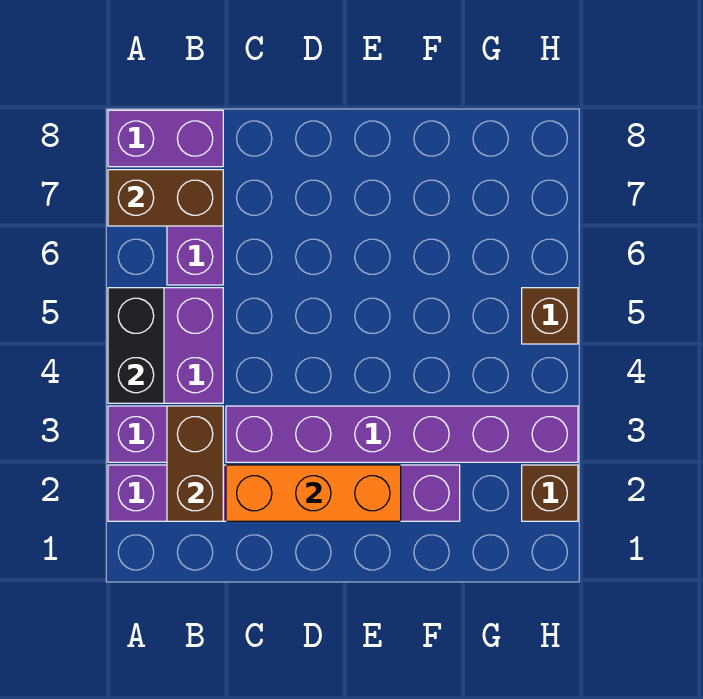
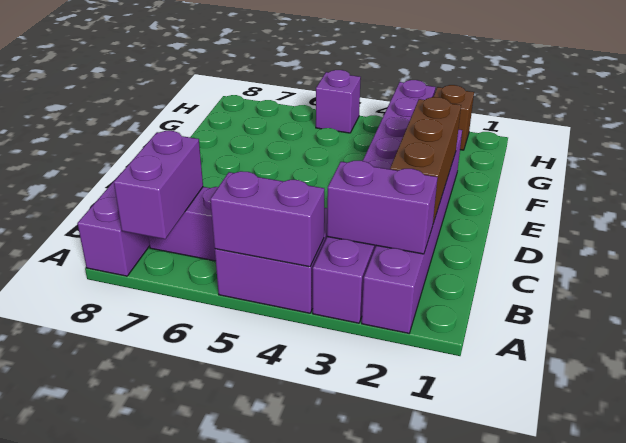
black 1x2 brick [108,288,164,403] -> purple 1x2 brick [210,171,324,267]
brown 1x2 brick [108,170,223,226] -> purple 1x2 brick [114,131,203,239]
brown 1x2 brick [167,406,223,521] -> purple 1x2 brick [327,161,438,254]
orange 1x3 brick [226,465,401,521] -> brown 1x3 brick [390,97,461,223]
brown 1x1 brick [522,288,578,344] -> purple 1x1 brick [316,70,361,133]

